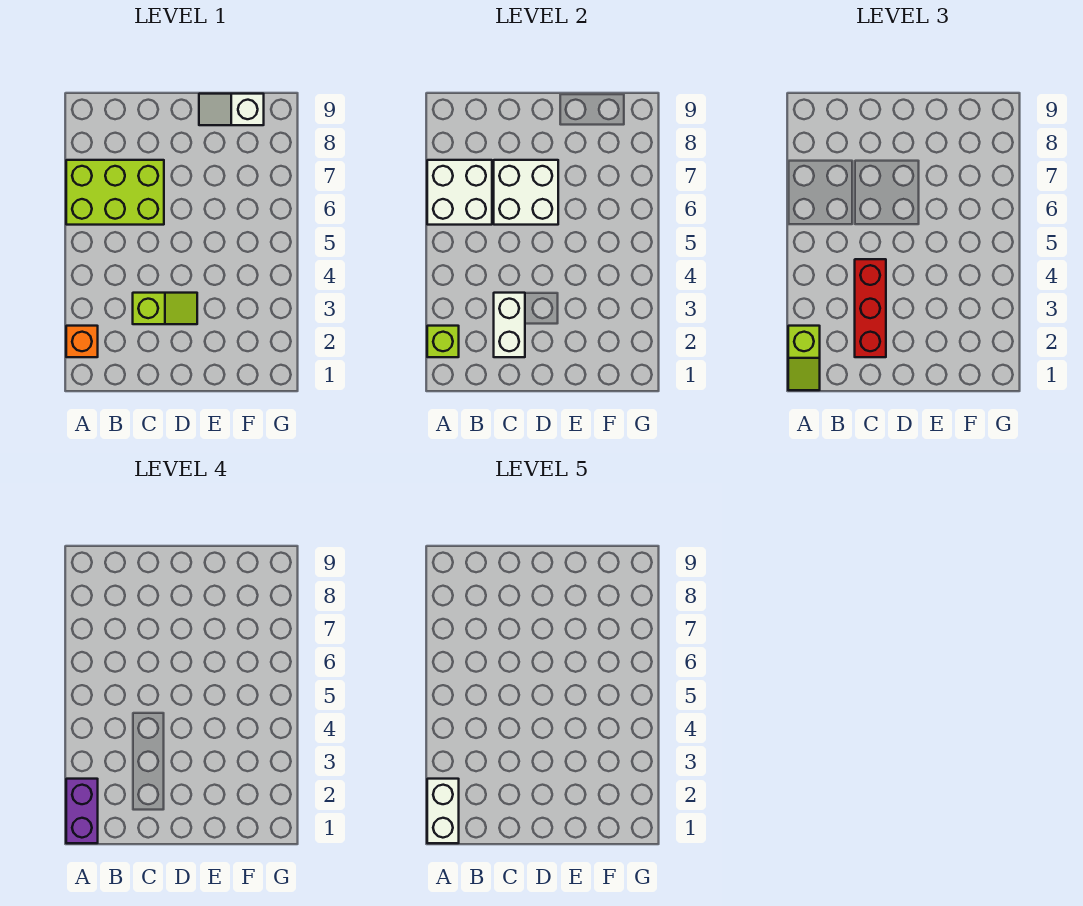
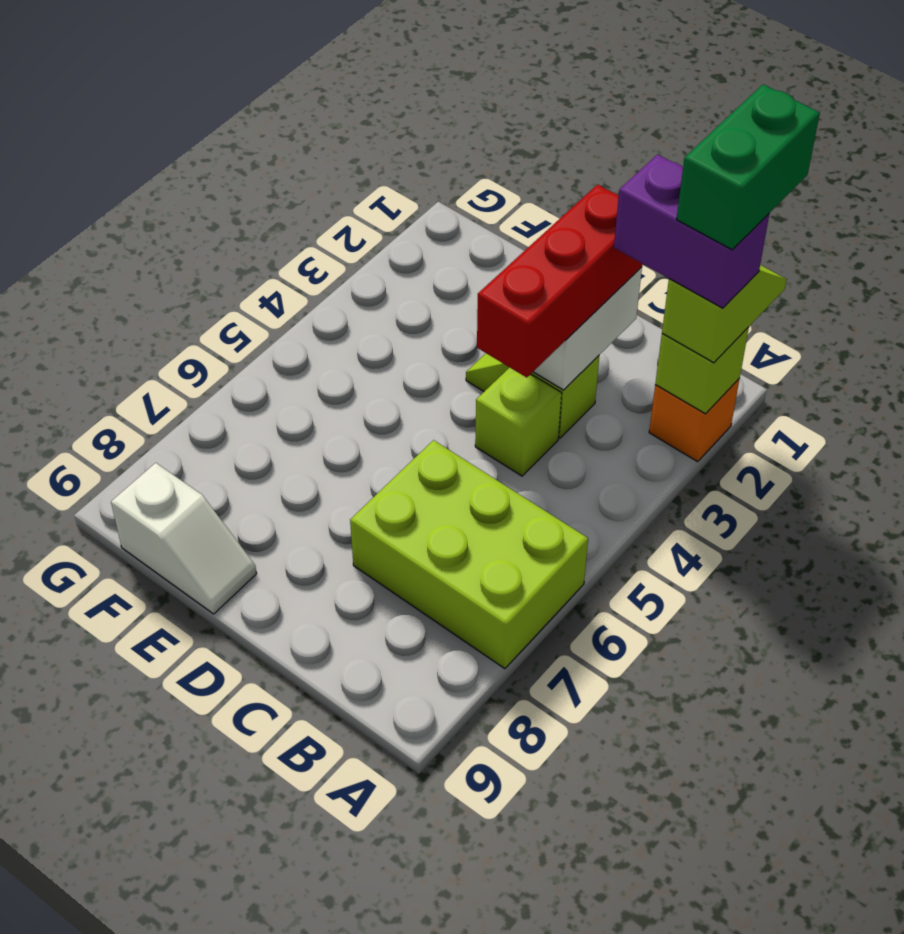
purple 1x2 brick [66,779,98,843] -> purple 1x2 brick turned to [614,154,769,308]
white 1x2 brick [427,779,459,843] -> green 1x2 brick [677,84,820,250]
white 2x2 brick [427,160,492,225] -> none
none -> lime 1x1 brick [475,368,562,476]
white 2x2 brick [494,160,558,225] -> none

